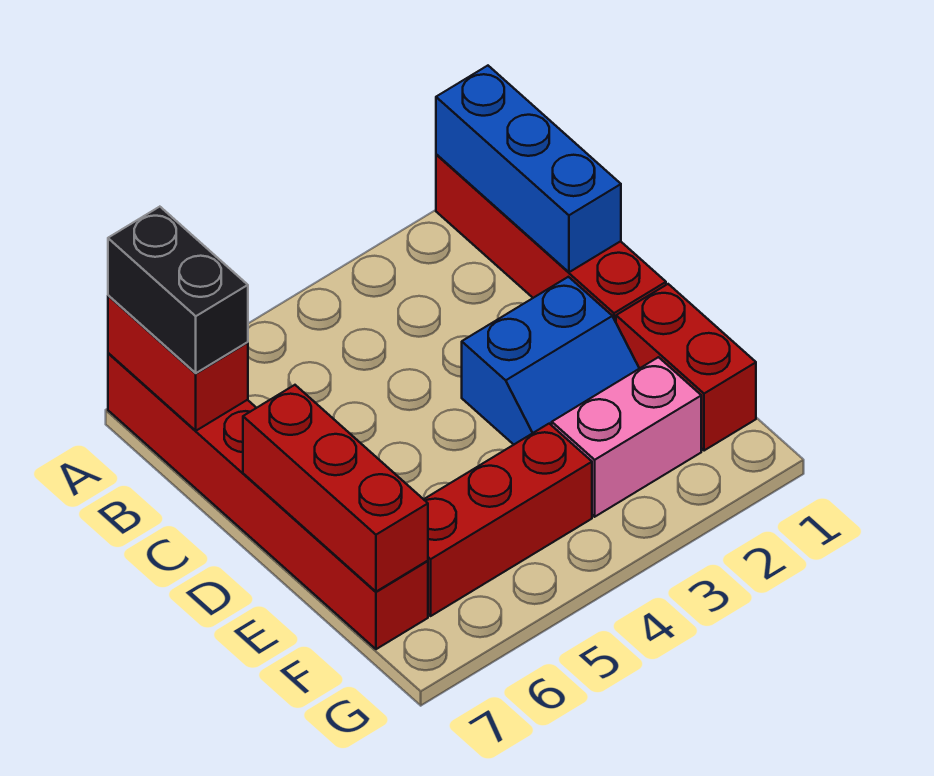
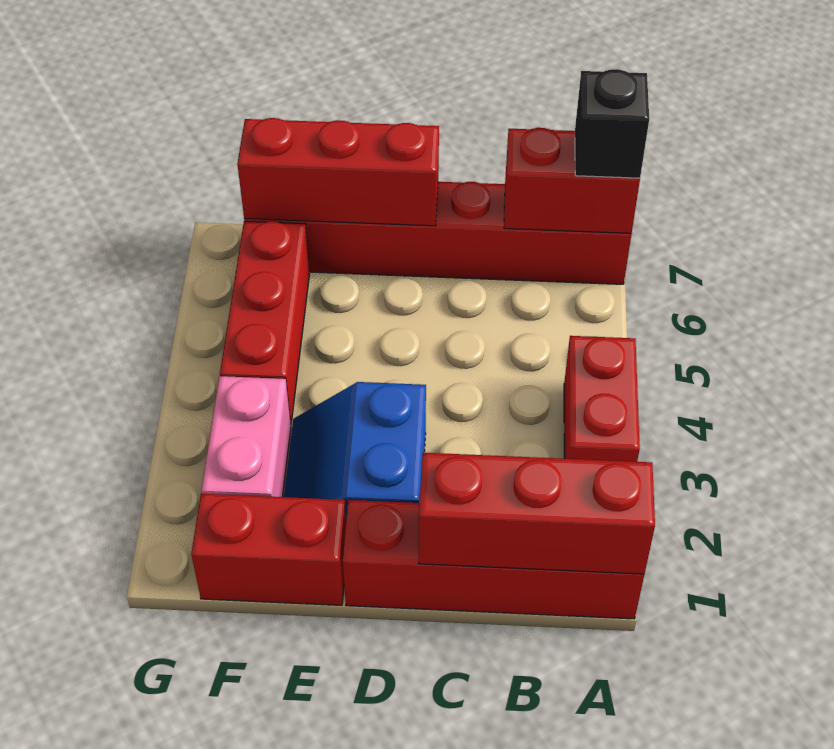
blue 1x3 brick [436,66,621,272] -> red 1x3 brick [419,453,655,574]
none -> red 1x2 brick [564,336,640,462]
black 1x2 brick [108,207,248,373] -> black 1x1 brick [575,69,649,178]

